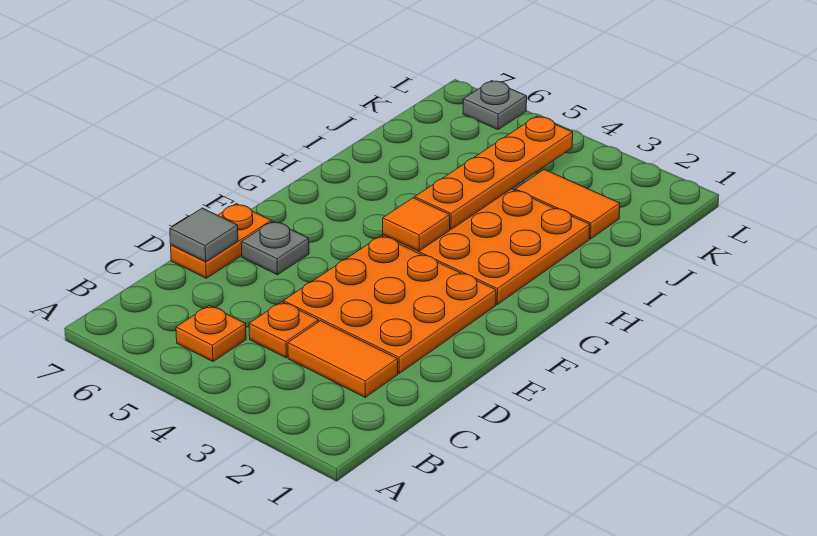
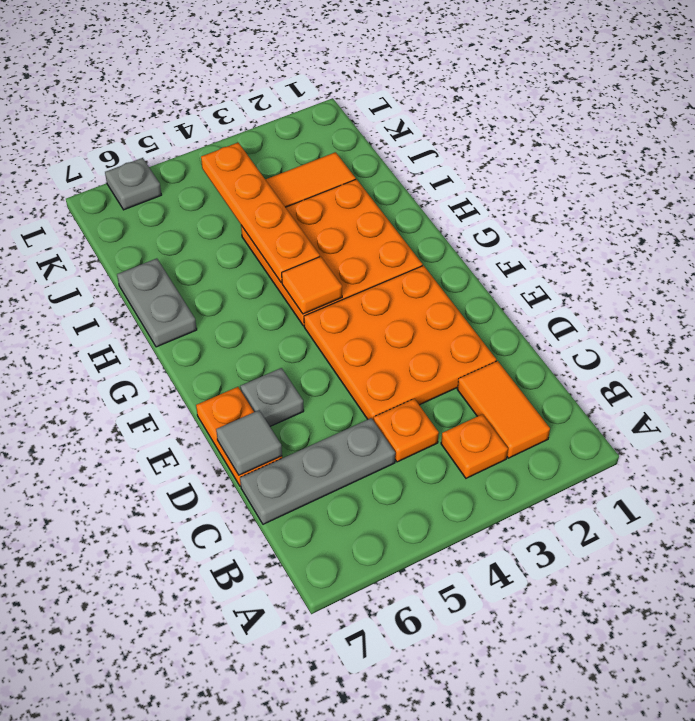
orange 1x1 plate [176,305,246,362] -> orange 1x1 plate moved to [441,414,508,478]
orange 1x2 tile [288,321,398,397] -> orange 1x2 tile turned to [457,361,550,458]
none -> grey 1x3 plate [240,418,395,524]
none -> grey 1x2 plate [117,258,197,347]

